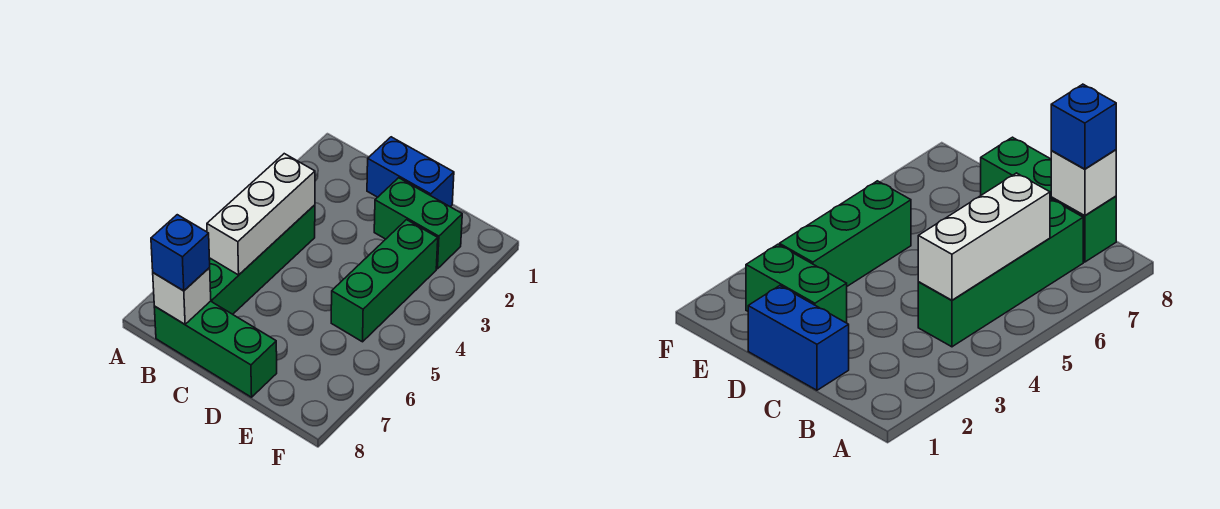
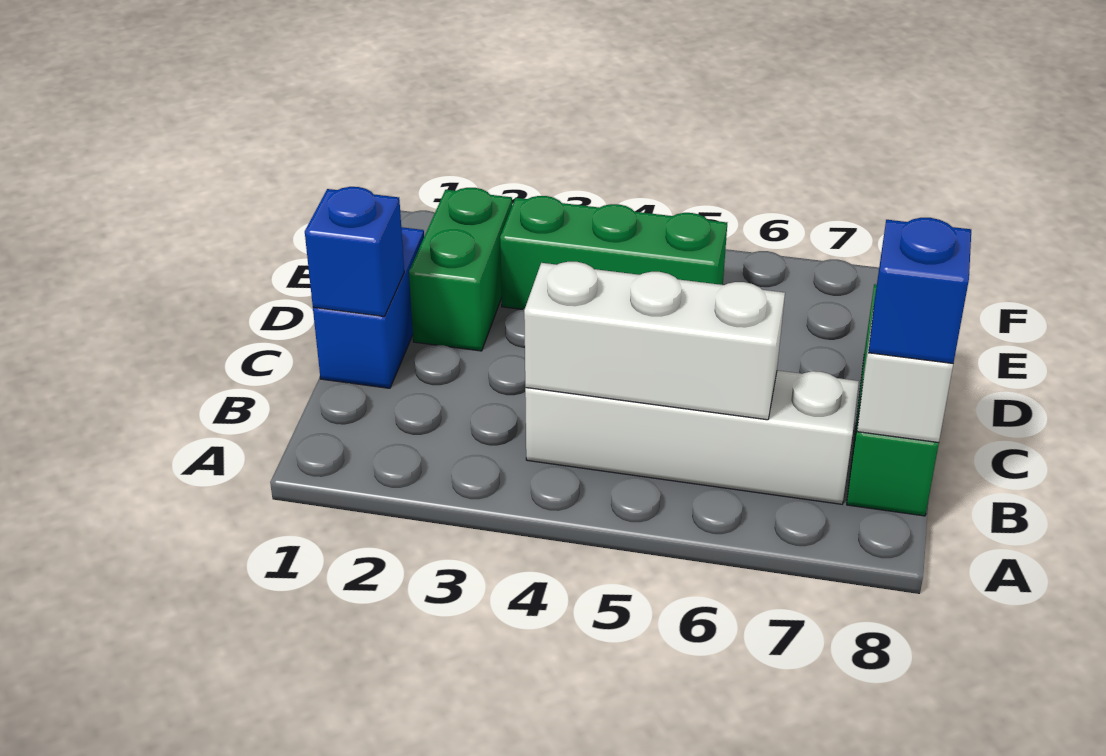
green 1x4 brick [209,205,315,314] -> white 1x4 brick [525,370,859,504]
none -> blue 1x1 brick [305,187,404,316]

